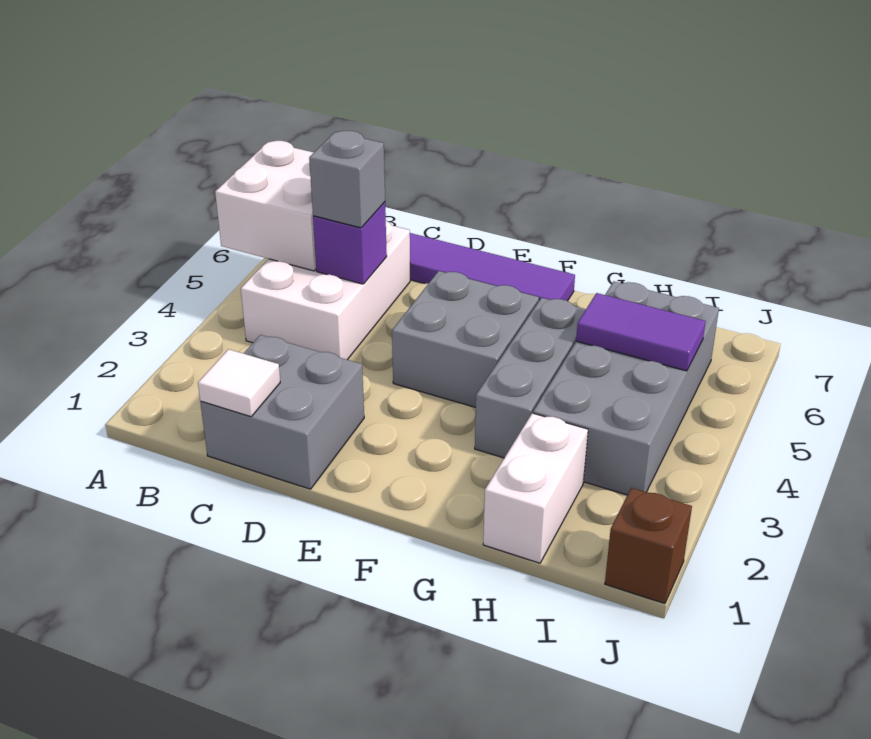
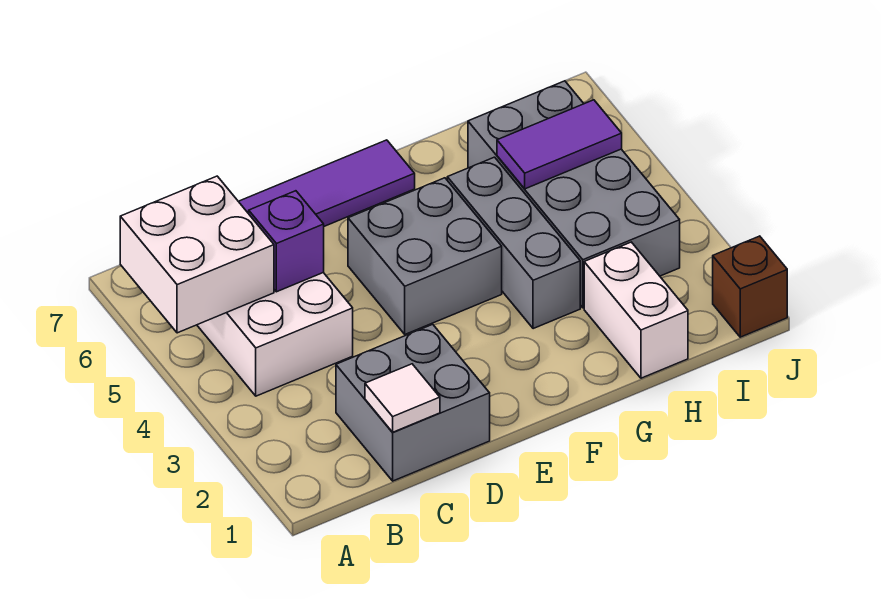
grey 1x1 brick [309,130,385,228] -> none

